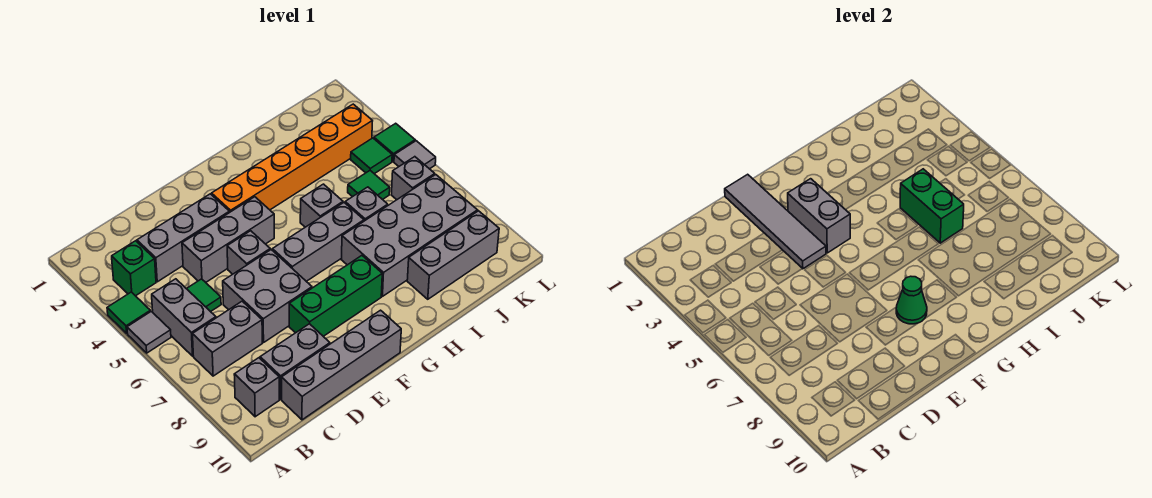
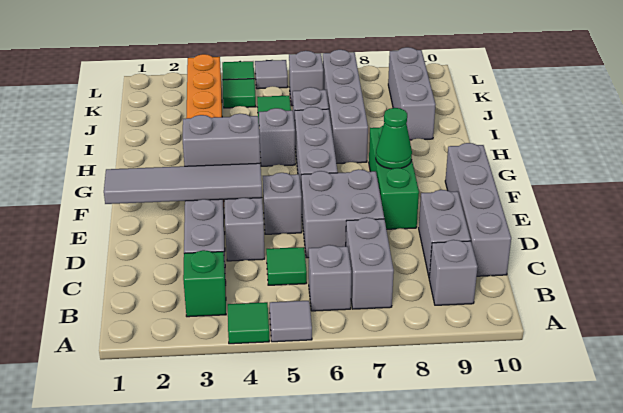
grey 1x2 brick [152,279,216,356] -> grey 1x1 brick [309,245,351,311]
grey 2x4 brick [342,175,477,296] -> grey 1x4 brick [323,50,368,163]
green 1x2 brick [900,169,964,243] -> none

